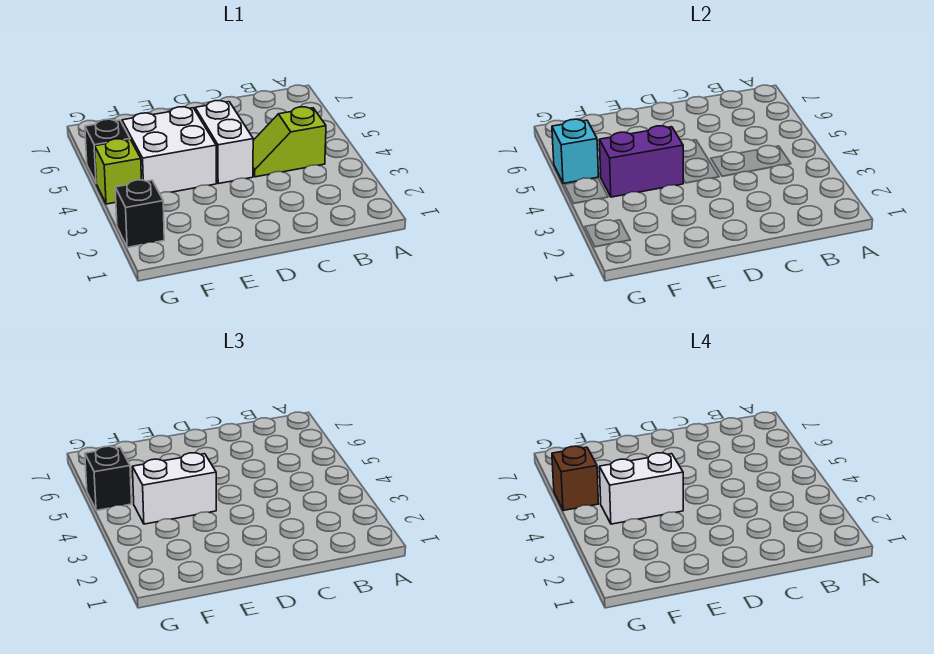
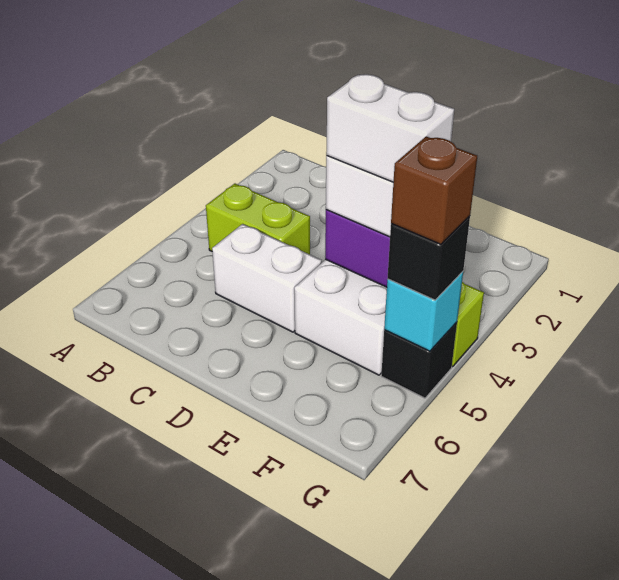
lime 1x2 slope [253,107,326,177] -> lime 1x2 brick [206,184,310,255]
white 1x2 brick [195,101,253,184] -> white 1x2 brick turned to [212,224,322,332]
black 1x1 brick [115,180,164,247] -> none

